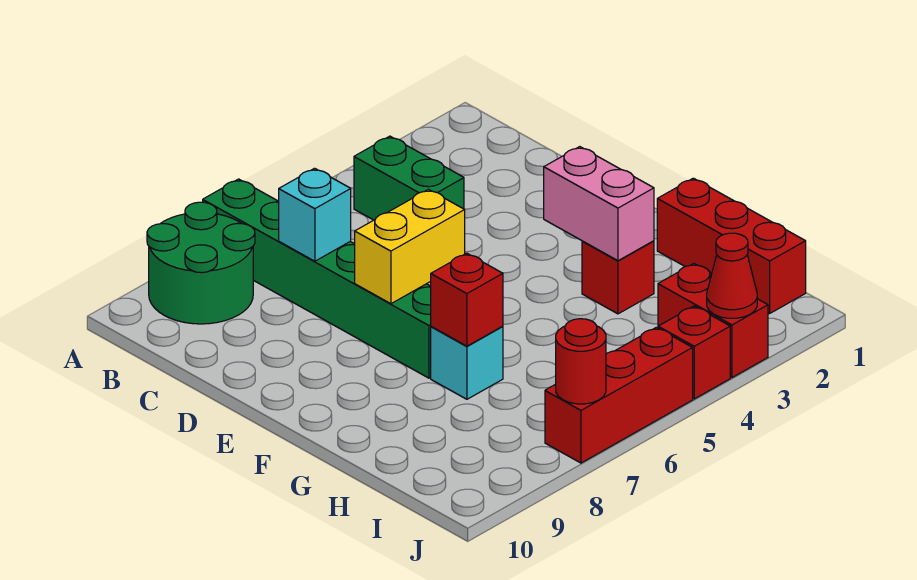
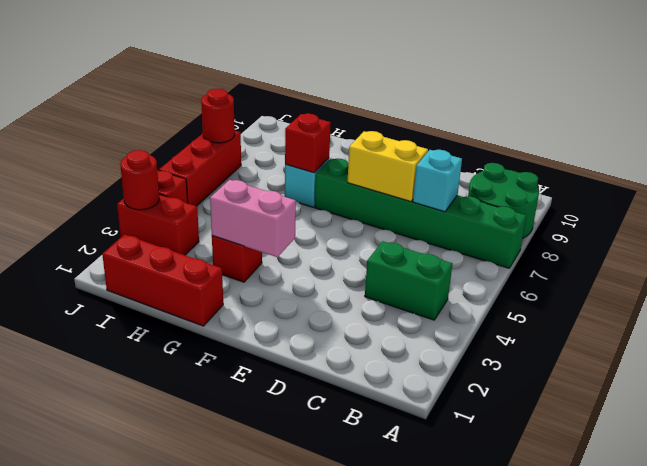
yellow 1x2 brick [355,189,465,304] -> yellow 1x2 brick turned to [347,131,428,201]
red 1x1 cone [707,233,757,318] -> red 1x1 round brick [120,150,159,210]

